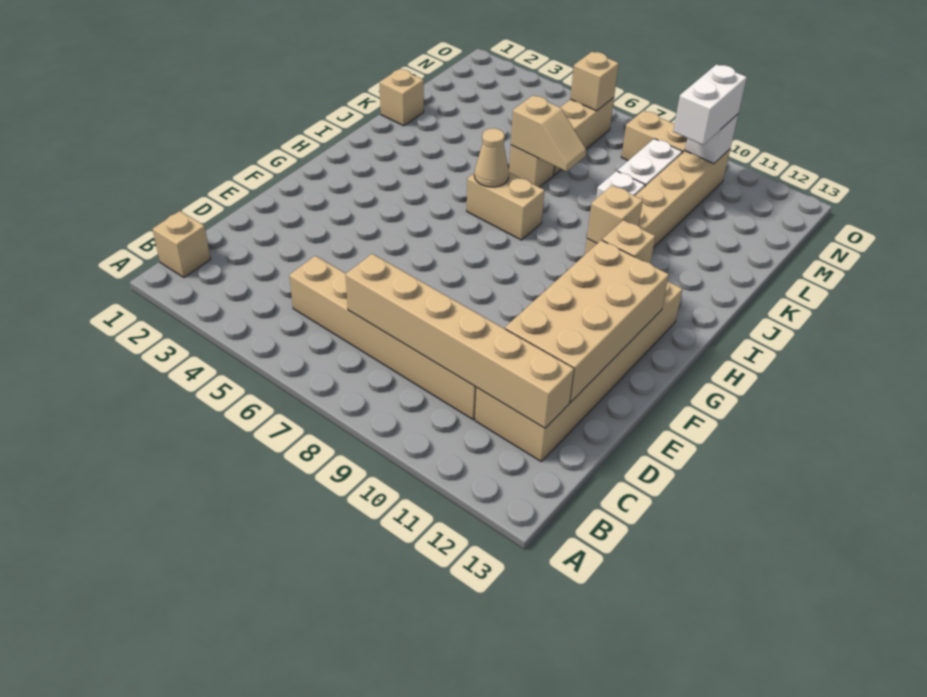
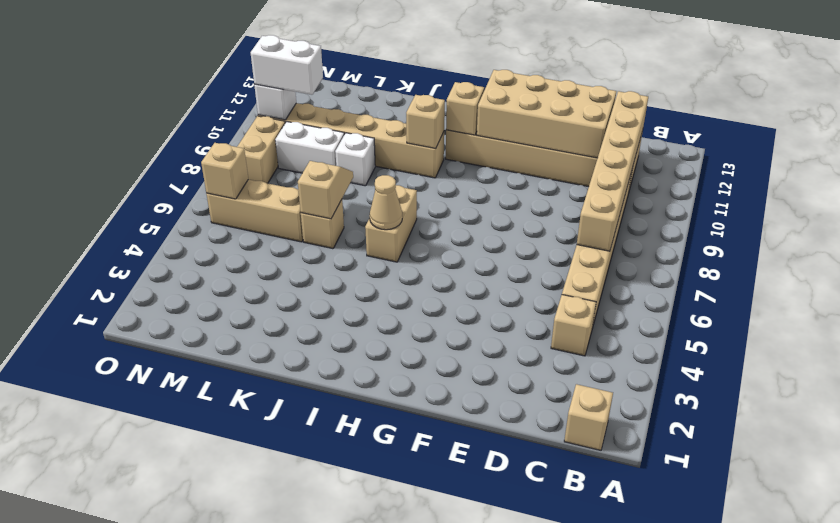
tan 1x1 brick [380,69,424,126] -> tan 1x1 brick moved to [551,295,596,356]

